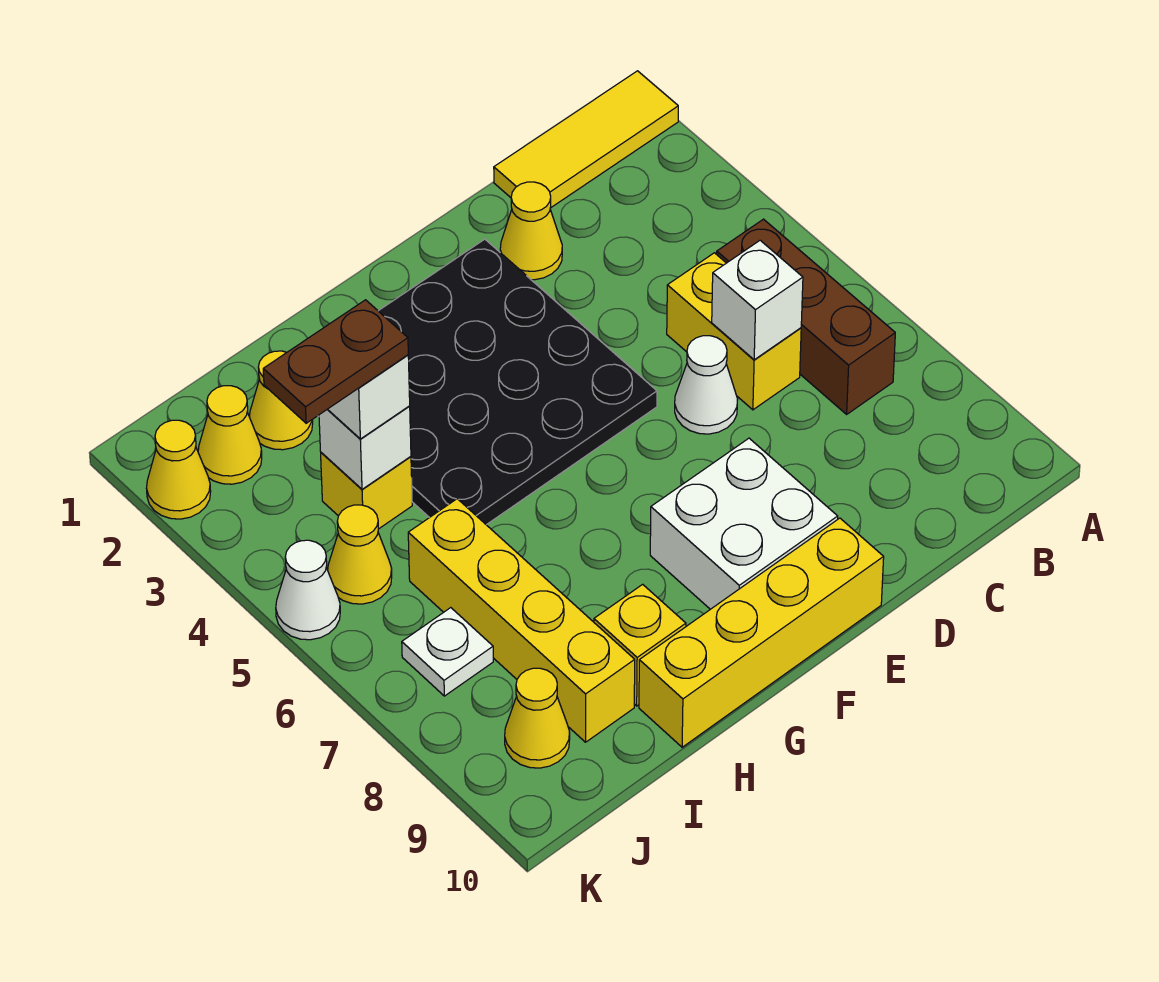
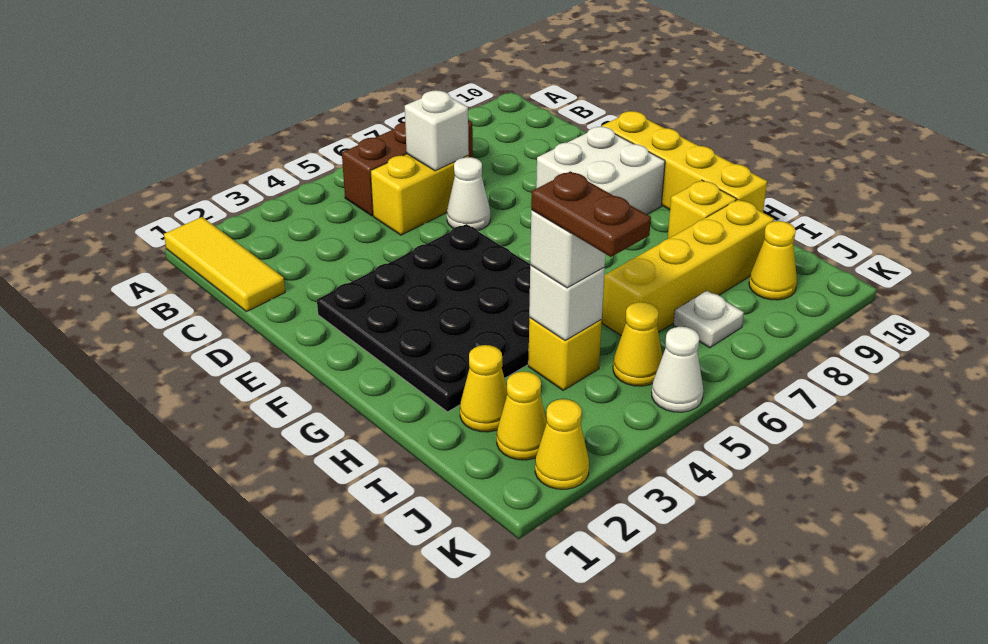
yellow 1x1 cone [500,182,562,280] -> none

